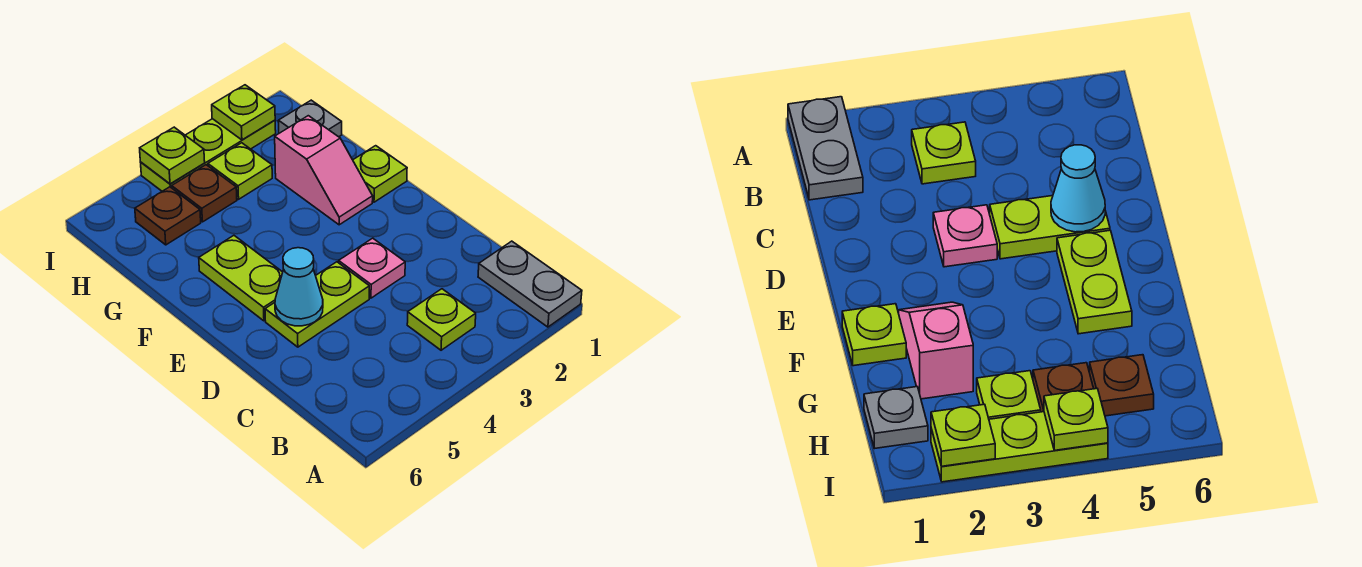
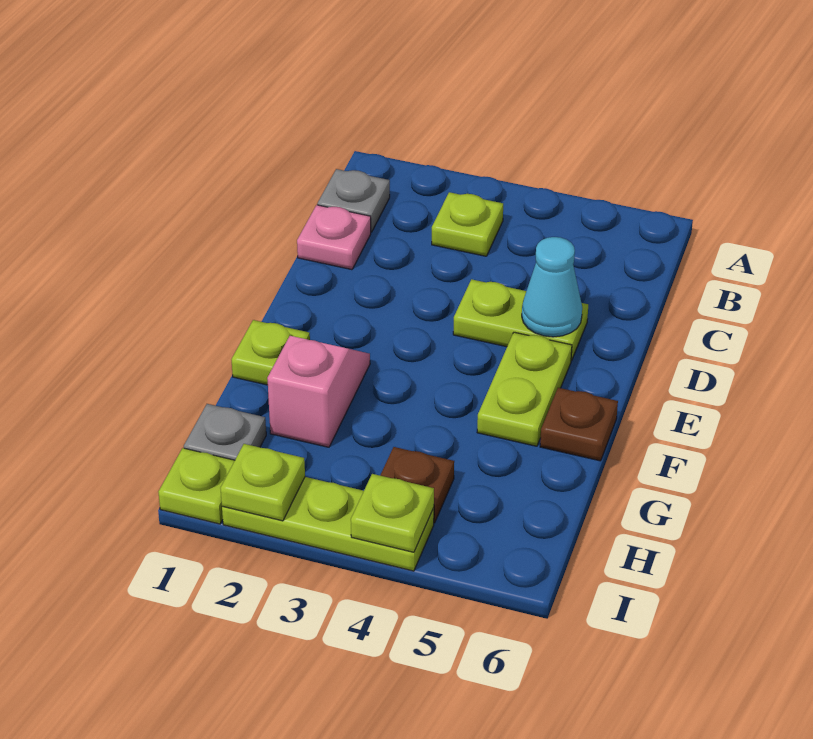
grey 1x2 plate [478,241,582,327] -> grey 1x1 plate [317,169,390,232]
pink 1x1 plate [339,238,405,298] -> pink 1x1 plate moved to [297,205,371,270]
lime 1x1 plate [208,143,272,199] -> lime 1x1 plate moved to [158,448,235,524]
brown 1x1 plate [135,187,201,245] -> brown 1x1 plate moved to [540,388,618,461]

